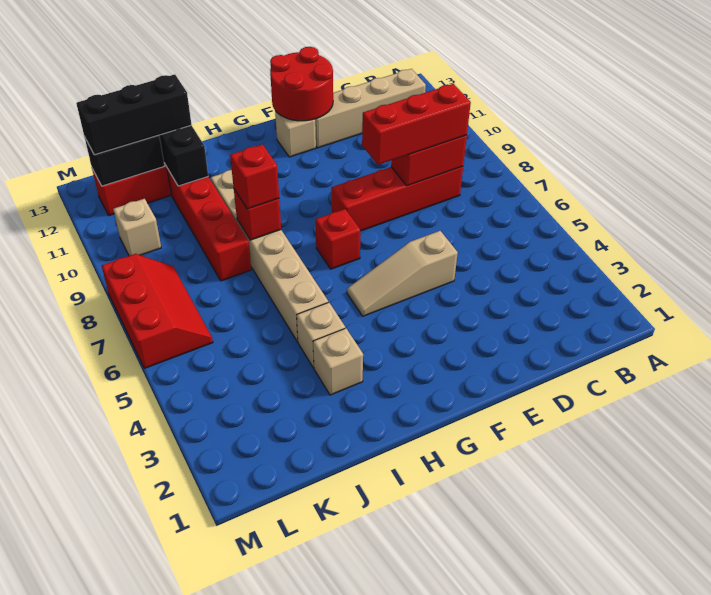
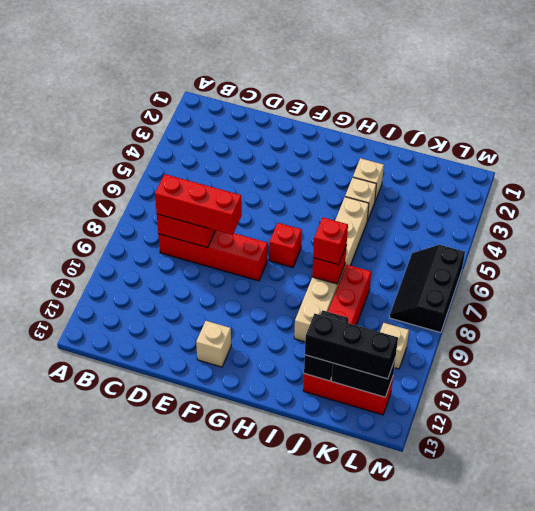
tan 1x4 brick [315,69,426,148] -> none
tan 1x3 slope [347,231,458,316] -> none
red 2x2 round brick [270,47,333,121] -> none
red 2x3 slope [102,254,213,368] -> black 2x3 slope [389,245,465,333]

